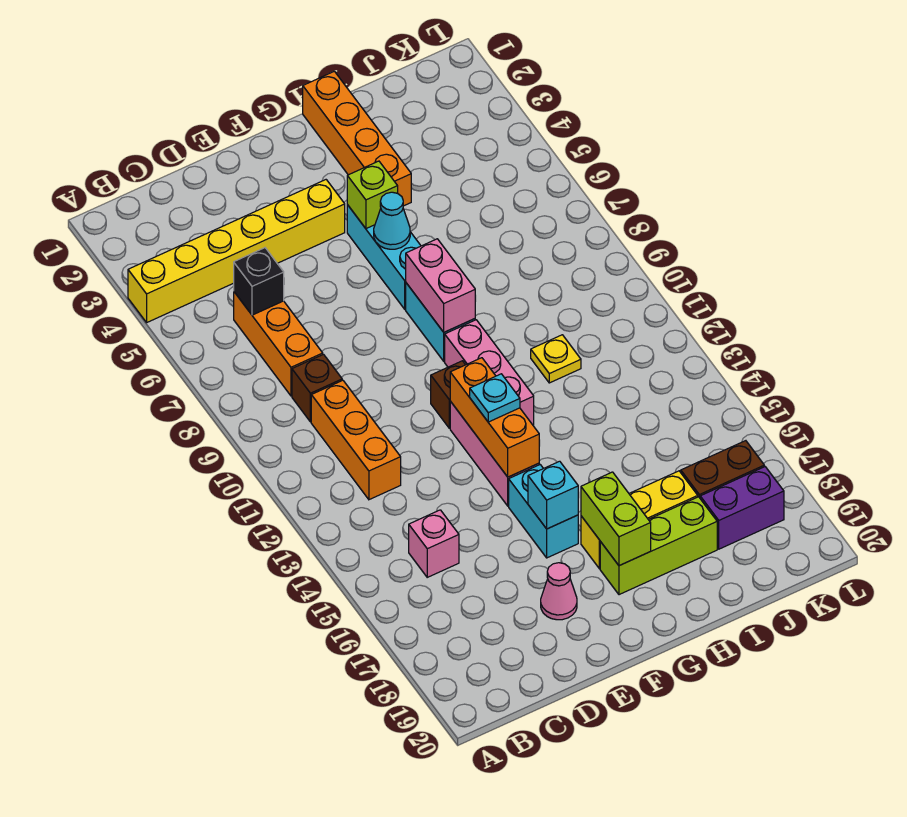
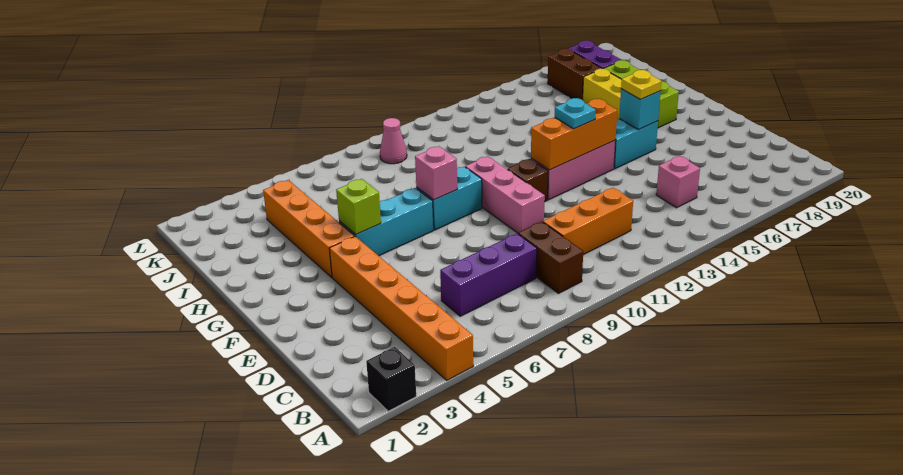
yellow 1x6 brick [128,180,345,322] -> orange 1x6 brick [329,236,473,380]
orange 1x3 brick [234,292,323,396] -> purple 1x3 brick [440,233,537,316]
black 1x1 brick [234,248,284,315] -> black 1x1 brick moved to [366,347,416,411]
brown 1x1 brick [292,354,342,422] -> brown 1x2 brick [518,222,583,293]
pink 1x1 cone [541,563,577,620] -> pink 1x1 cone moved to [380,118,407,164]
cyan 1x1 cone [374,192,410,249] -> none
pink 1x2 brick [406,239,475,332] -> pink 1x1 brick [415,146,457,200]
pink 1x3 brick [445,320,534,425] -> pink 1x3 brick turned to [465,156,545,233]
lime 1x2 brick [581,472,651,566] -> none
orange 1x4 brick [303,71,411,206] -> orange 1x4 brick turned to [263,180,354,277]
yellow 1x1 plate [531,335,581,383] -> yellow 1x1 plate moved to [621,70,661,99]

